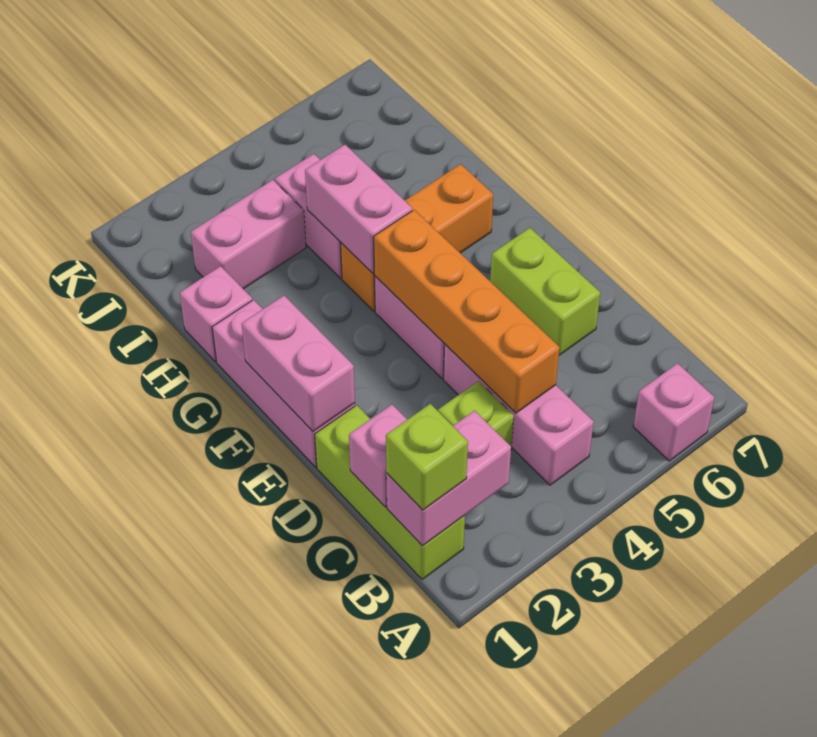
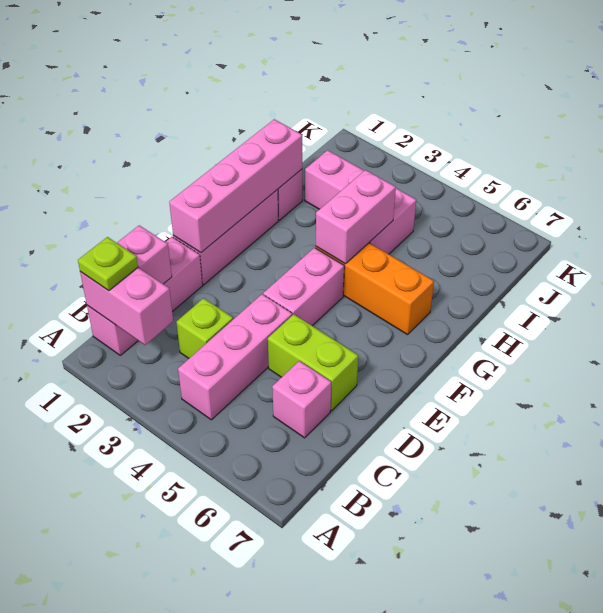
pink 1x1 brick [633,363,714,461] -> pink 1x1 brick moved to [272,361,331,438]
lime 1x3 brick [315,405,465,580] -> pink 1x3 brick [87,237,202,355]
lime 1x1 brick [386,404,468,510] -> lime 1x1 plate [78,237,138,291]
orange 1x4 brick [374,210,560,413] -> none
lime 1x2 brick [490,228,600,355] -> lime 1x2 brick turned to [268,314,358,411]
pink 1x2 brick [242,295,355,432] -> pink 1x4 brick [169,119,302,253]

